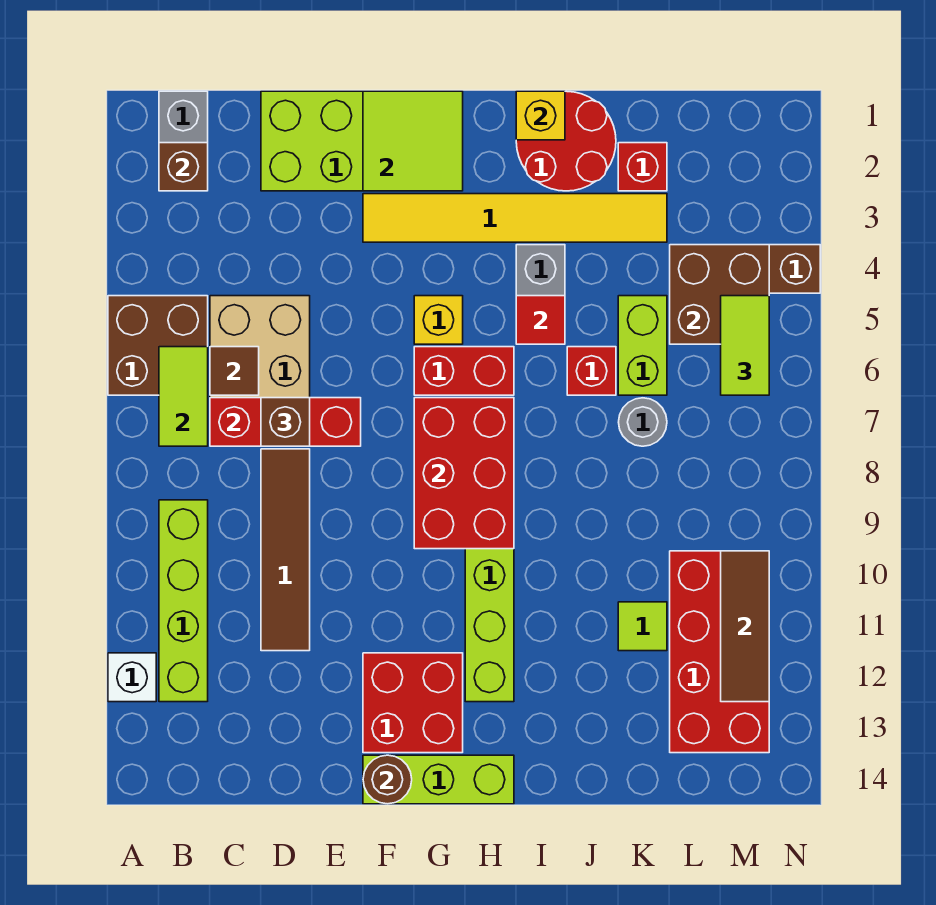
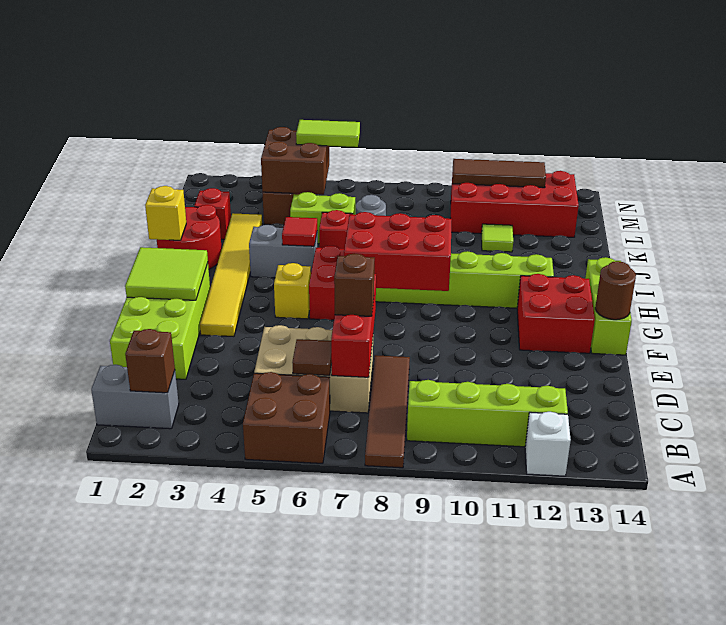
lime 1x2 tile [159,347,208,446] -> none
brown 1x4 tile [261,449,310,651] -> brown 1x4 tile turned to [365,355,410,468]

